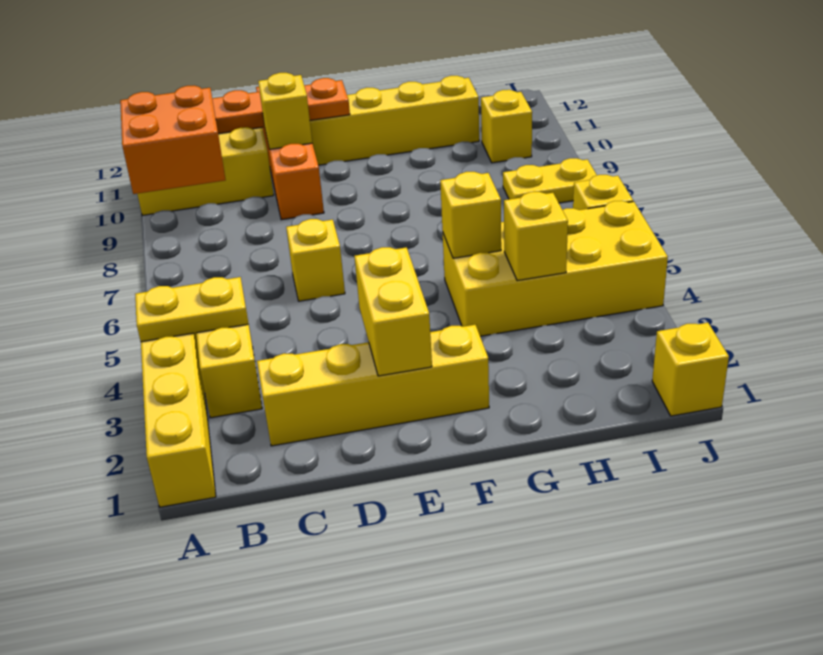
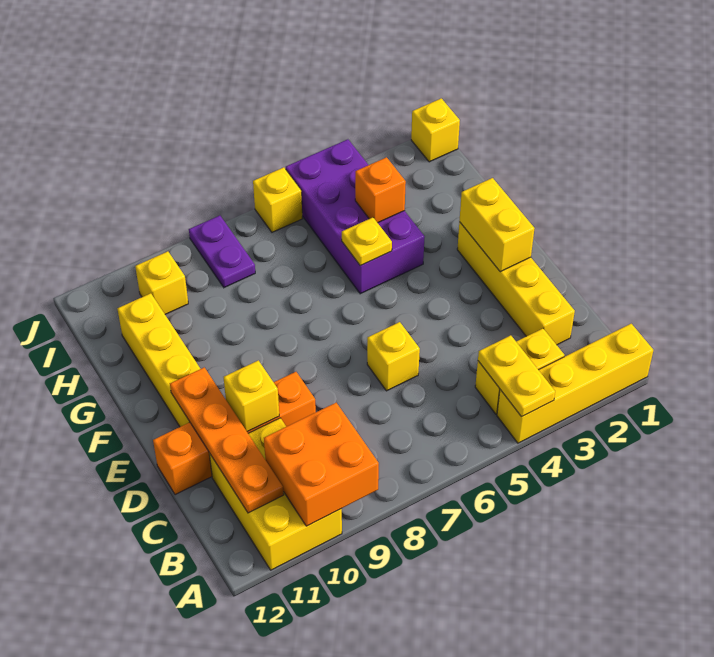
yellow 1x2 brick [354,247,432,376] -> yellow 1x2 brick turned to [459,178,535,272]
yellow 2x4 brick [443,201,668,336] -> purple 2x4 brick [286,139,425,294]
yellow 1x1 brick [440,172,501,258] -> yellow 1x1 plate [342,217,392,266]
yellow 1x1 brick [504,192,568,281] -> orange 1x1 brick [355,157,406,223]
yellow 1x2 plate [503,158,597,203] -> purple 1x2 plate [189,216,255,288]

